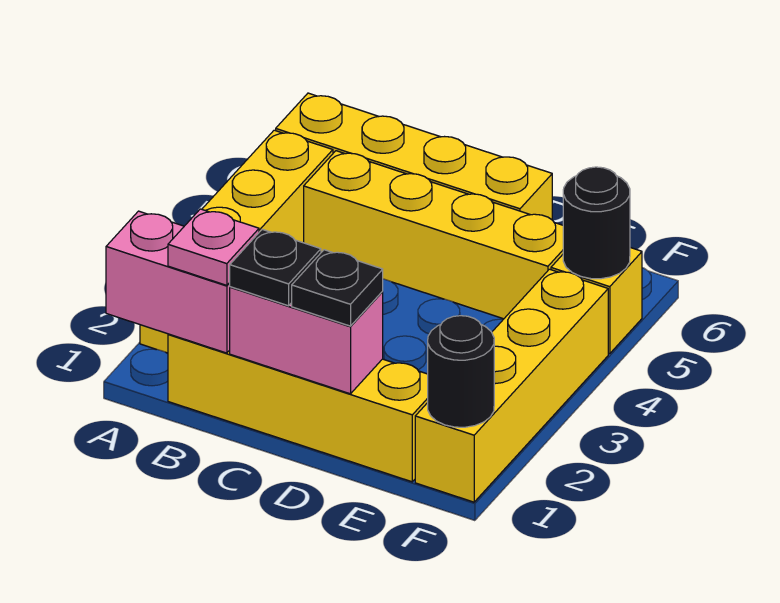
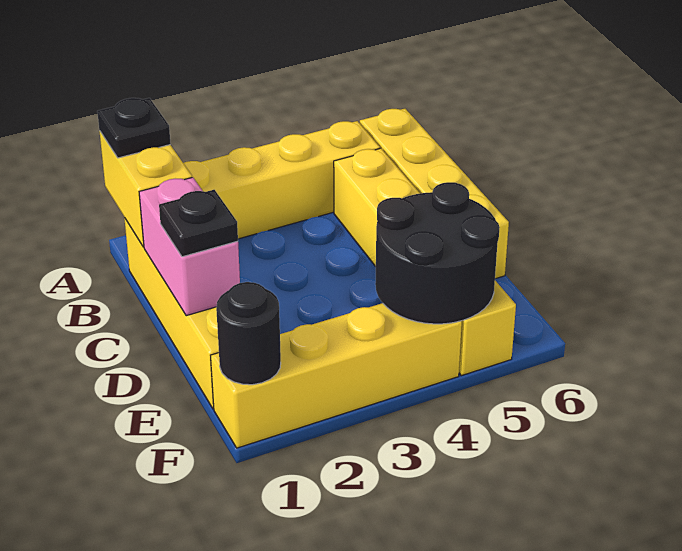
pink 1x2 brick [106,211,230,353] -> yellow 1x2 brick [99,131,192,247]
pink 1x1 plate [168,209,259,285] -> none
black 1x1 plate [230,229,321,306] -> black 1x1 plate moved to [97,98,171,158]
black 1x1 round brick [563,167,630,279] -> black 2x2 round brick [375,182,500,324]

